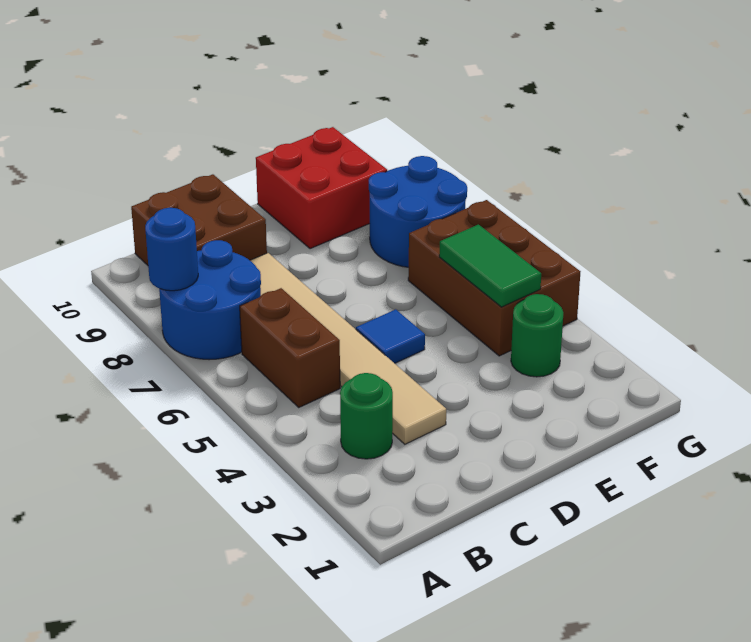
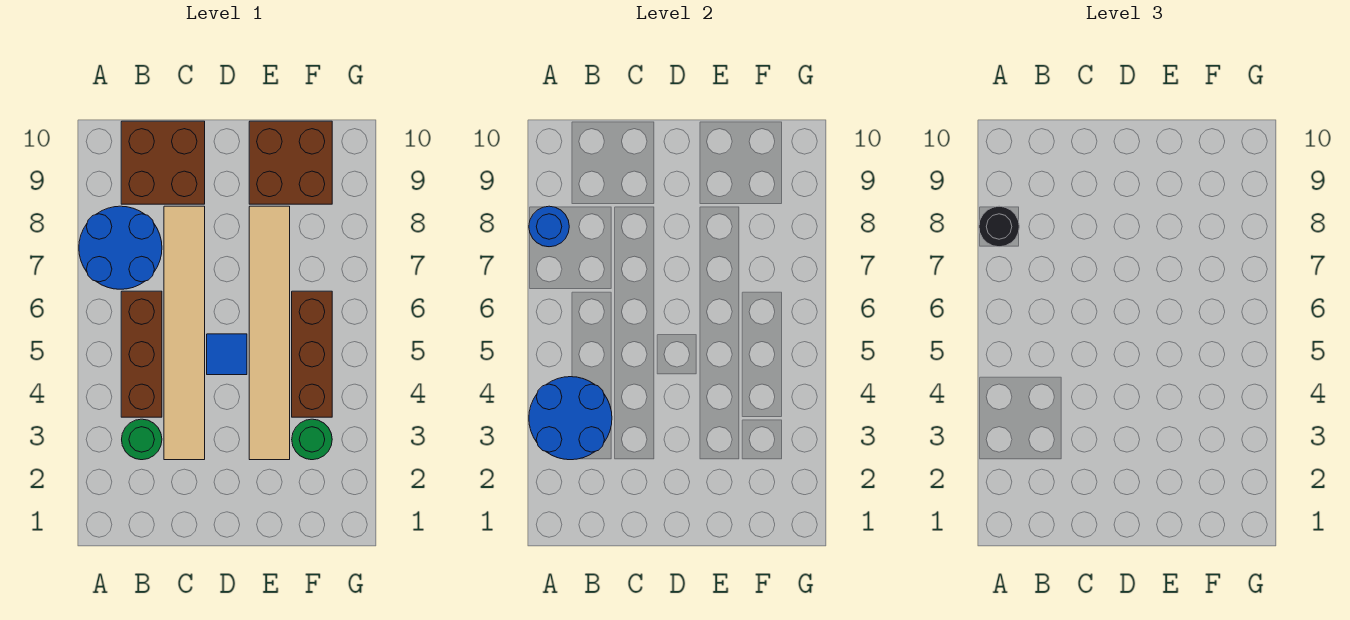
none -> black 1x1 round brick [979,206,1019,247]
brown 1x2 brick [240,288,340,407] -> brown 1x3 brick [121,291,162,417]
none -> tan 1x6 tile [249,206,290,460]
red 2x2 brick [256,127,387,249] -> brown 2x2 brick [249,121,332,204]
brown 2x3 brick [408,200,580,356] -> brown 1x3 brick [292,291,332,417]
green 1x2 tile [439,225,541,307] -> none
blue 2x2 round brick [369,156,467,267] -> blue 2x2 round brick moved to [529,377,612,460]

